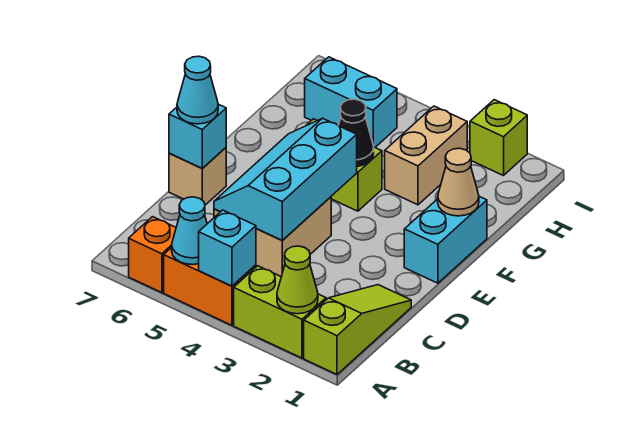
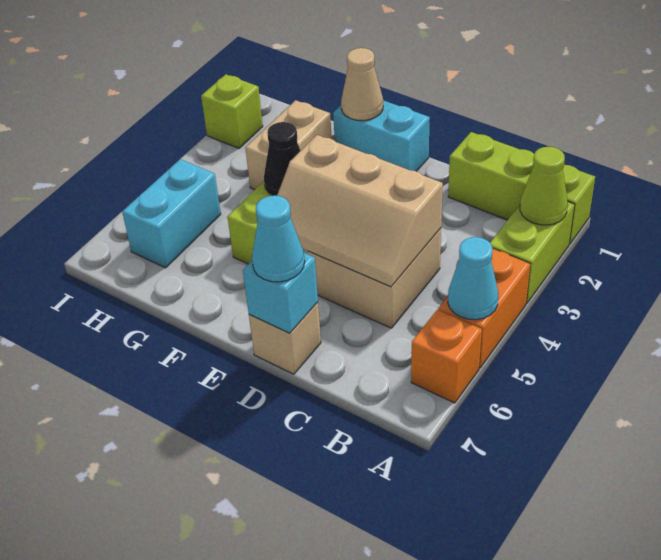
lime 1x3 slope [304,285,411,374] -> lime 1x3 brick [448,132,595,244]
cyan 1x1 brick [199,210,256,286] -> none
cyan 2x3 slope [214,118,357,240] -> tan 2x3 slope [277,135,443,287]
tan 1x2 brick [385,106,467,205] -> tan 1x2 brick turned to [245,100,332,190]

